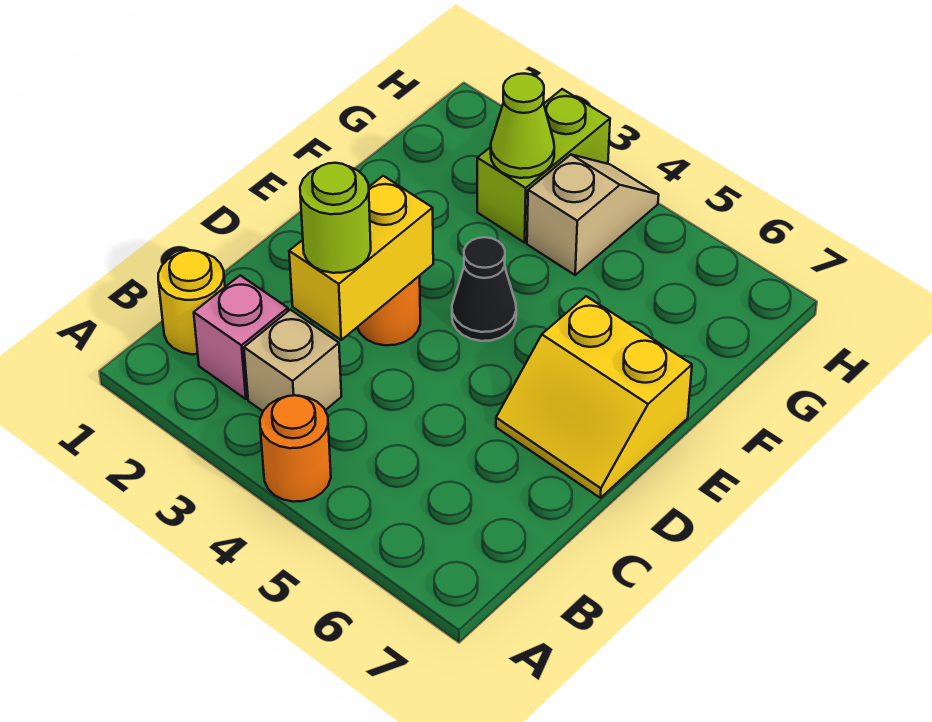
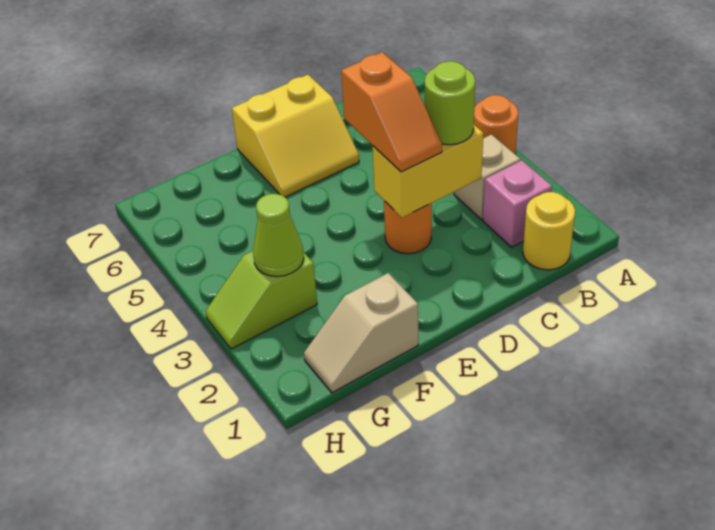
none -> orange 1x2 slope [341,52,442,172]
yellow 2x2 slope [496,296,692,498] -> yellow 2x2 slope turned to [232,75,359,197]
black 1x1 cone [452,237,516,341] -> none
lime 1x2 brick [477,89,610,243] -> lime 1x2 slope [206,251,317,349]
tan 1x2 slope [527,155,659,275] -> tan 1x2 slope moved to [304,273,418,393]

